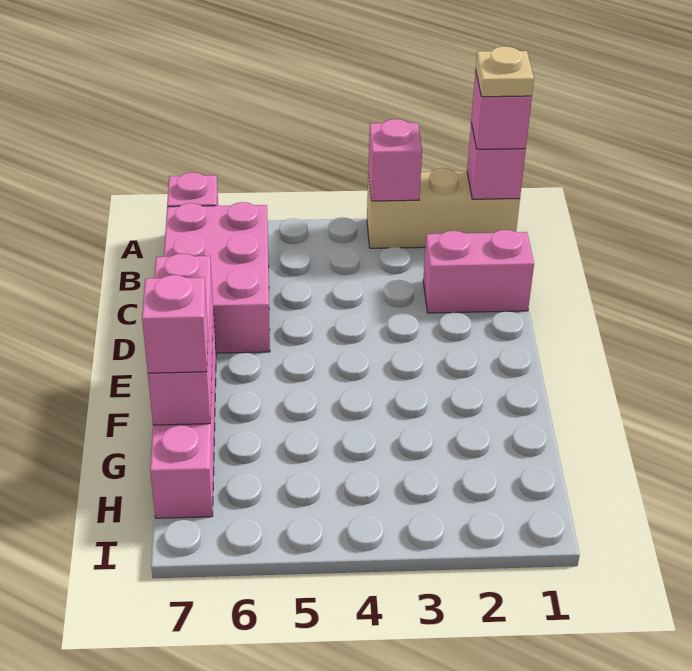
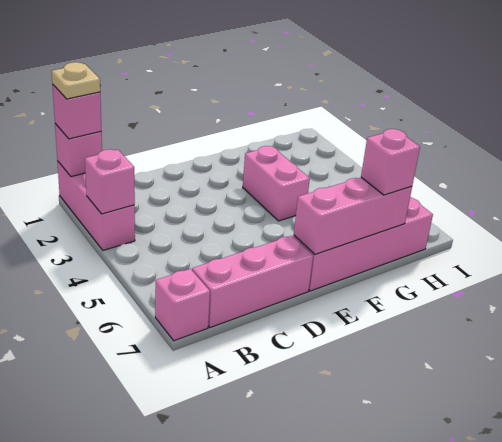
tan 1x3 brick [367,168,520,248] -> pink 1x3 brick [57,161,135,250]
pink 2x3 brick [164,202,270,353] -> pink 1x3 brick [192,236,313,328]
pink 1x2 brick [423,230,534,313] -> pink 1x2 brick moved to [243,146,310,221]

